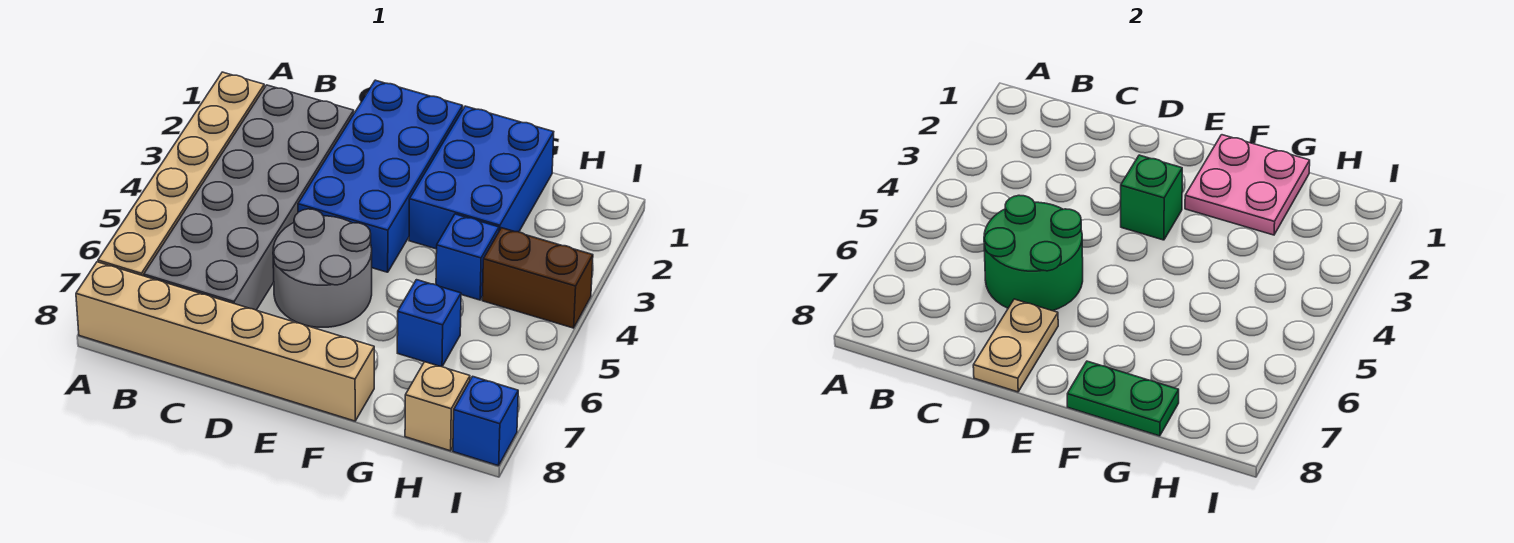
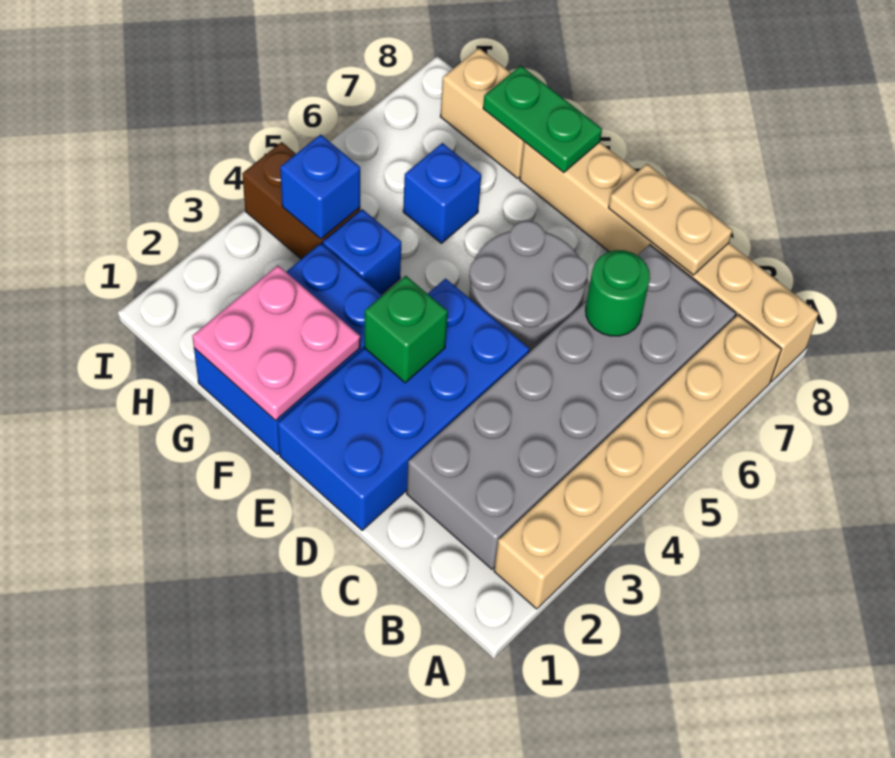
green 2x2 round brick [984,195,1083,311] -> green 1x1 round brick [586,250,650,336]
tan 1x2 plate [973,299,1058,392] -> tan 1x2 plate turned to [608,164,732,275]
tan 1x1 brick [405,362,470,451] -> tan 1x2 brick [440,48,524,178]
blue 1x1 brick [453,376,518,466] -> blue 1x1 brick moved to [280,135,360,239]

